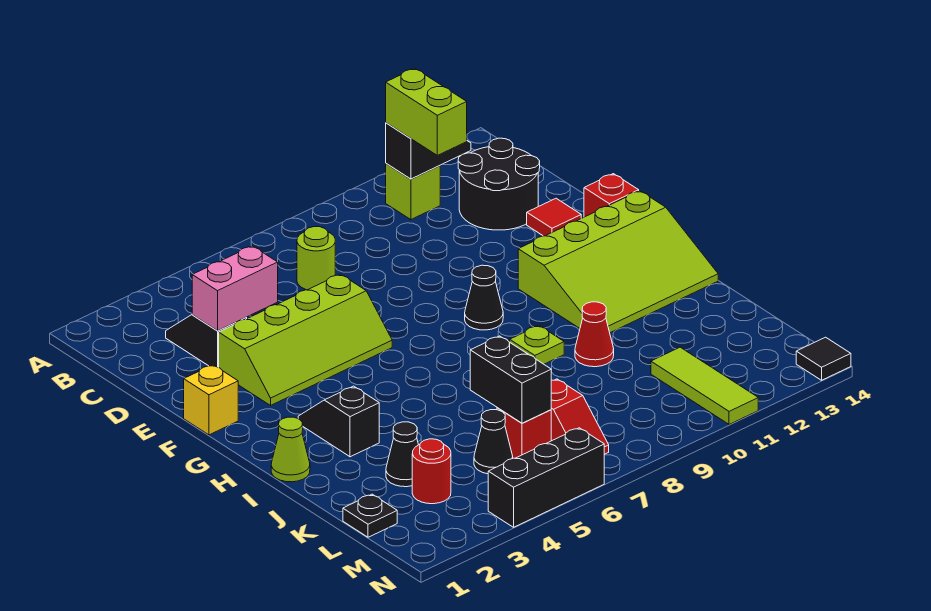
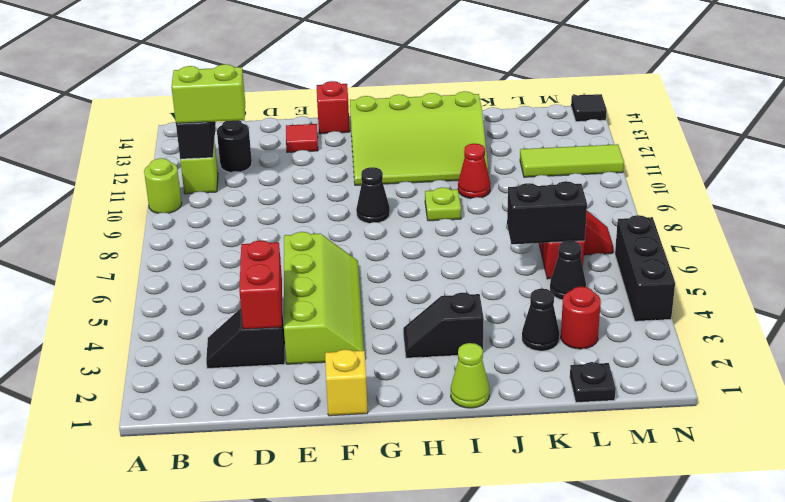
lime 1x1 round brick [297,227,335,290] -> lime 1x1 round brick moved to [144,158,182,213]
black 2x2 round brick [458,138,540,230] -> black 1x1 round brick [217,120,252,172]
pink 1x2 brick [192,246,278,331] -> red 1x2 brick [239,240,282,329]
lime 3x4 slope [518,191,718,333] -> lime 3x4 slope turned to [350,91,489,185]

